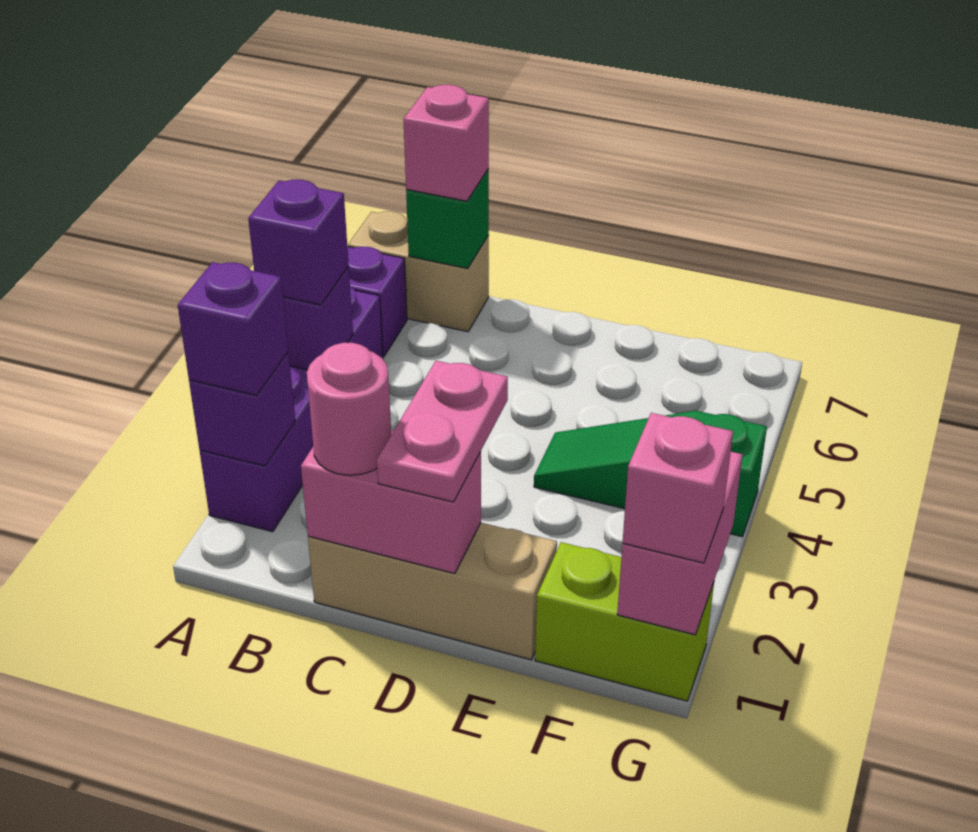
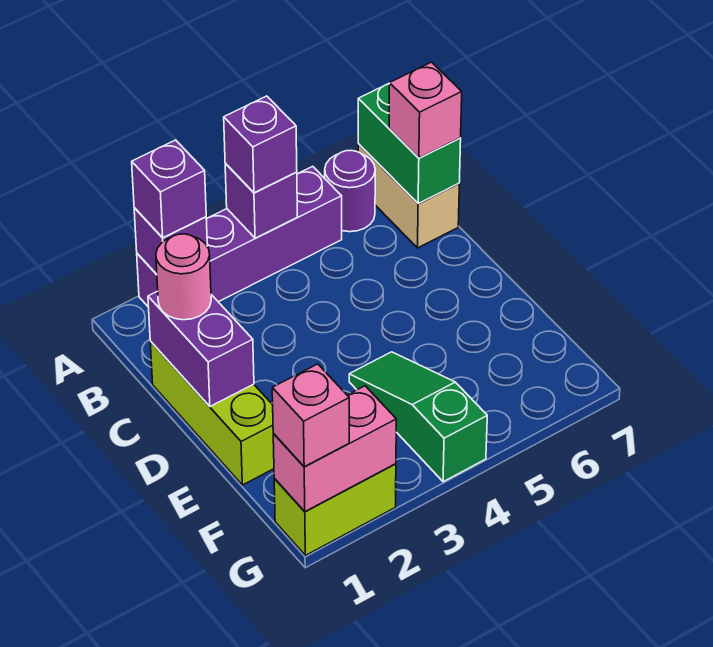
purple 1x1 brick [347,246,407,356] -> purple 1x1 round brick [325,150,375,232]
green 1x1 brick [406,169,489,268] -> green 1x2 brick [358,83,461,203]
tan 1x3 brick [308,523,557,660] -> lime 1x3 brick [150,341,274,485]
pink 1x2 brick [301,431,481,574] -> purple 1x2 brick [148,291,254,406]
pink 1x2 plate [377,361,508,502] -> none
lime 1x2 brick [535,542,714,701] -> lime 1x2 brick turned to [274,464,396,555]

